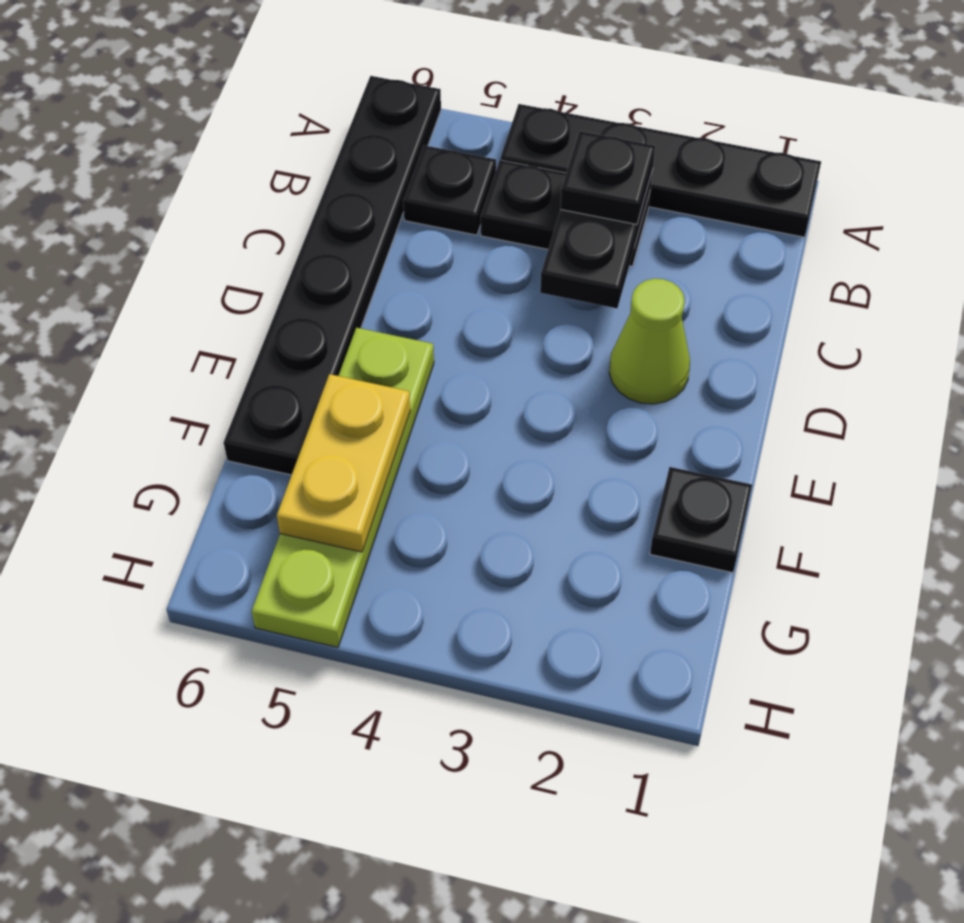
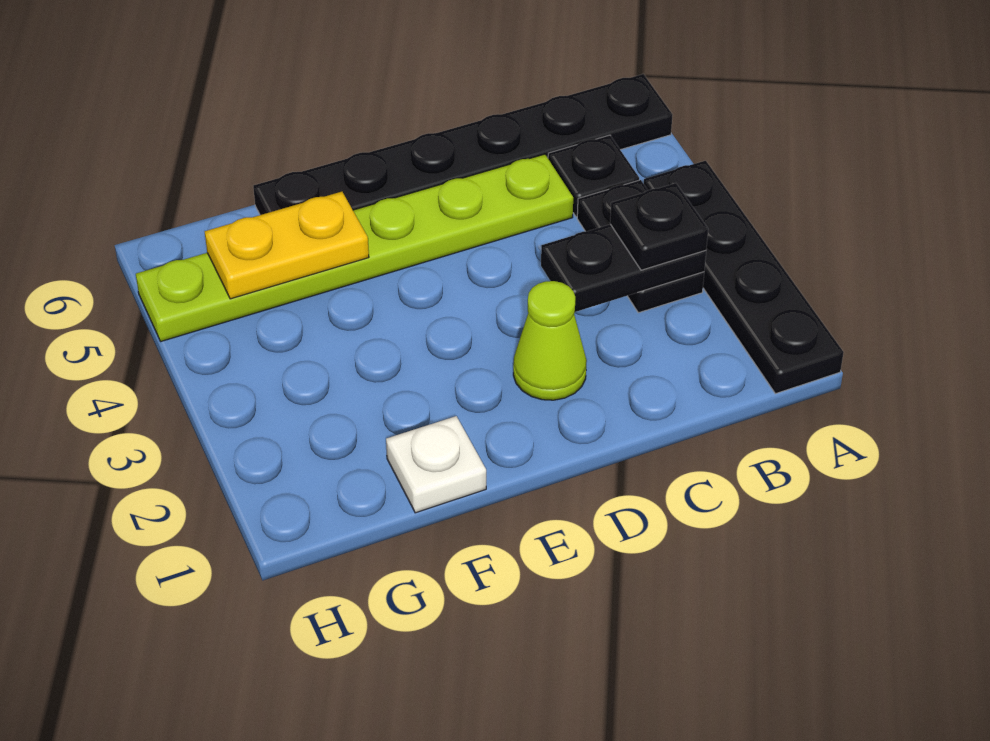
lime 1x4 plate [252,328,434,647] -> lime 1x6 plate [136,154,573,341]
black 1x1 plate [650,467,752,573] -> white 1x1 plate [386,416,486,513]

